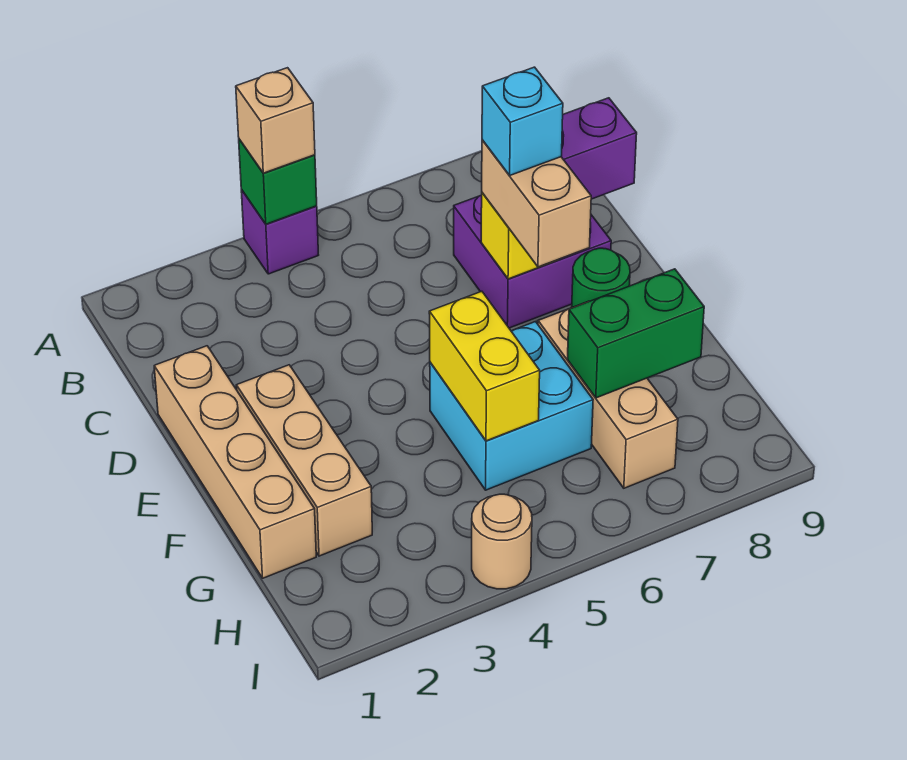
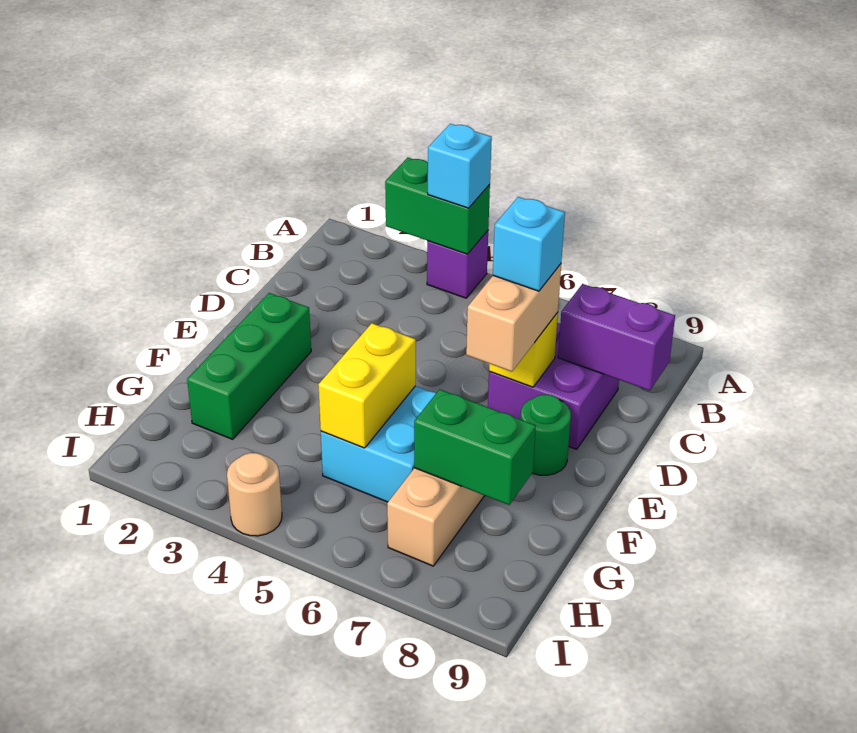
green 1x1 brick [239,139,317,224] -> green 1x2 brick [385,158,490,254]
tan 1x1 brick [236,68,315,173] -> cyan 1x1 brick [428,124,492,208]
tan 1x4 brick [154,346,316,578] -> none
tan 1x3 brick [236,365,372,556] -> green 1x3 brick [187,293,311,439]

